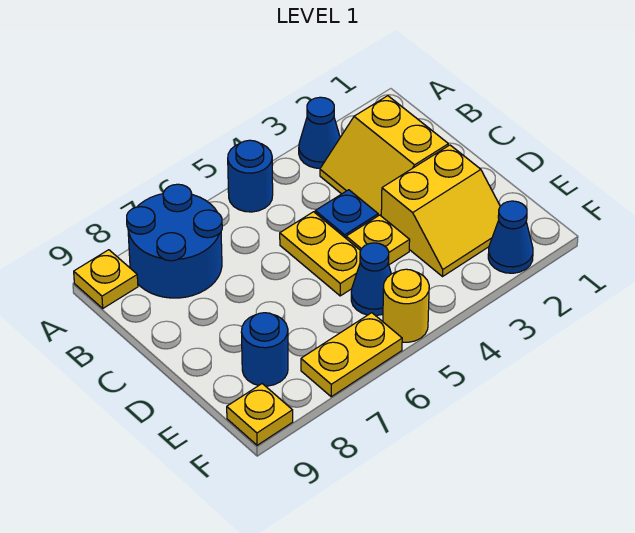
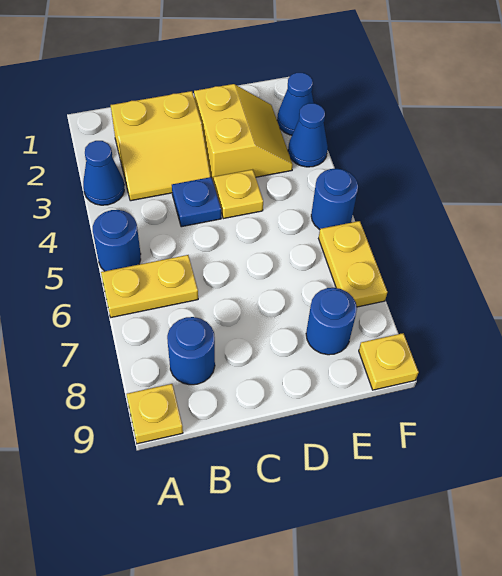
blue 2x2 round brick [127,184,222,298] -> blue 1x1 round brick [167,317,215,385]
yellow 1x2 plate [280,212,361,296] -> yellow 1x2 plate moved to [101,255,198,317]
blue 1x1 cone [351,243,391,316] -> blue 1x1 cone moved to [288,103,328,167]
yellow 1x1 round brick [383,269,429,342] -> blue 1x1 round brick [311,169,358,229]

